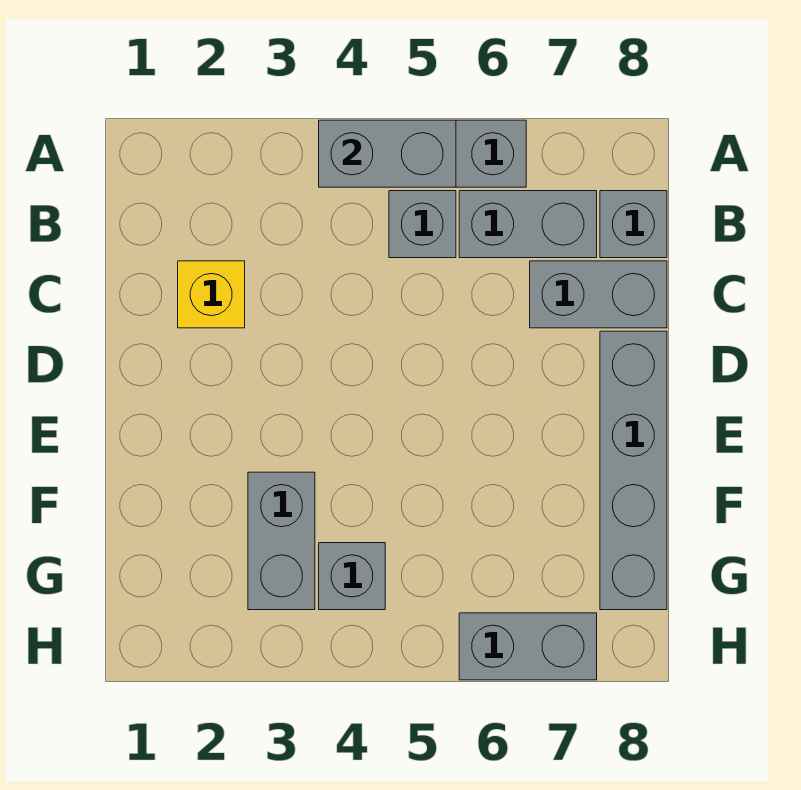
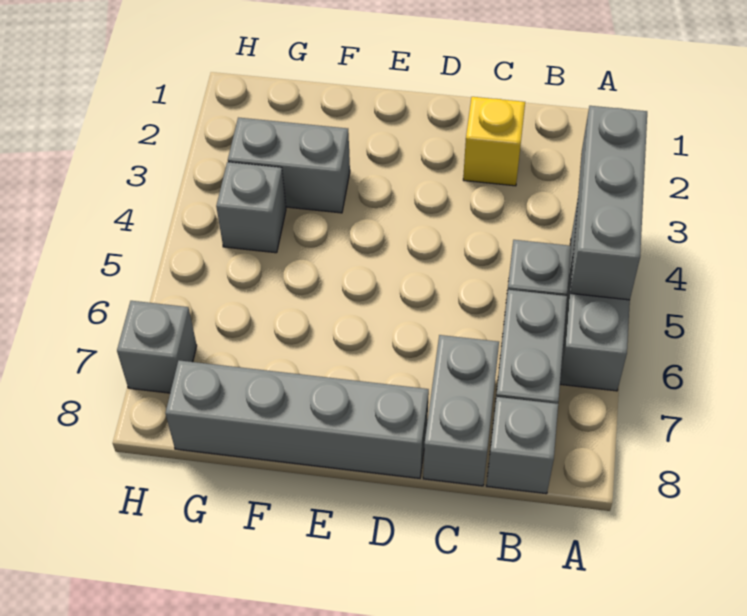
grey 1x2 brick [319,120,456,187] -> grey 1x3 brick [570,106,647,300]
grey 1x2 brick [459,613,597,680] -> grey 1x1 brick [117,301,197,393]

